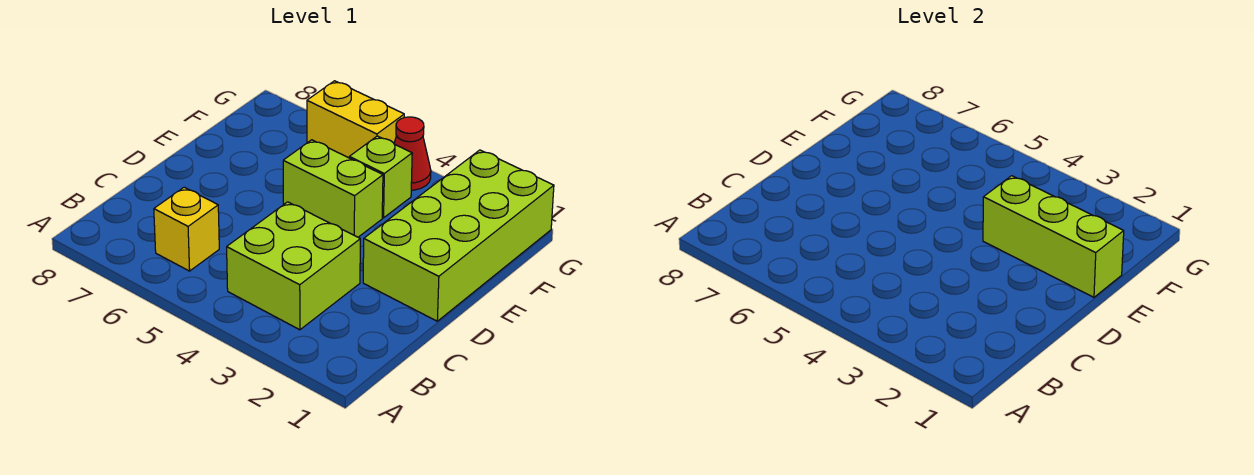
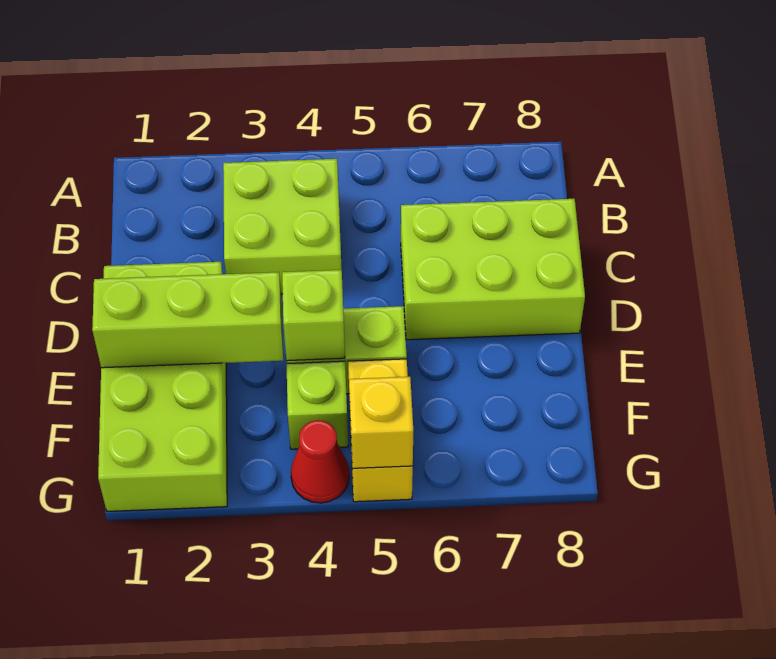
yellow 1x1 brick [154,187,219,271] -> yellow 1x1 brick moved to [349,377,413,468]
none -> lime 2x3 brick [401,199,585,340]
none -> lime 1x1 brick [282,270,345,361]
yellow 1x2 brick [307,81,404,158] -> yellow 1x2 brick turned to [348,359,413,502]

